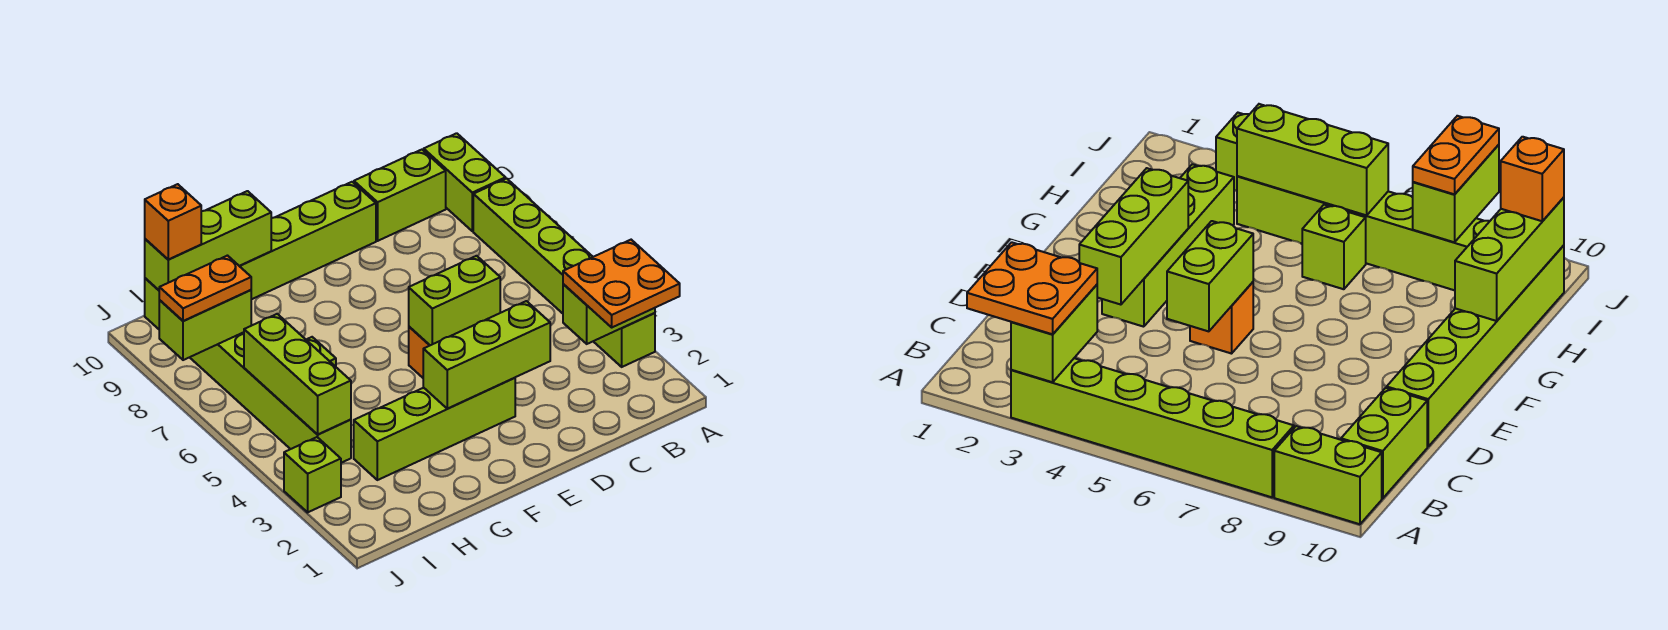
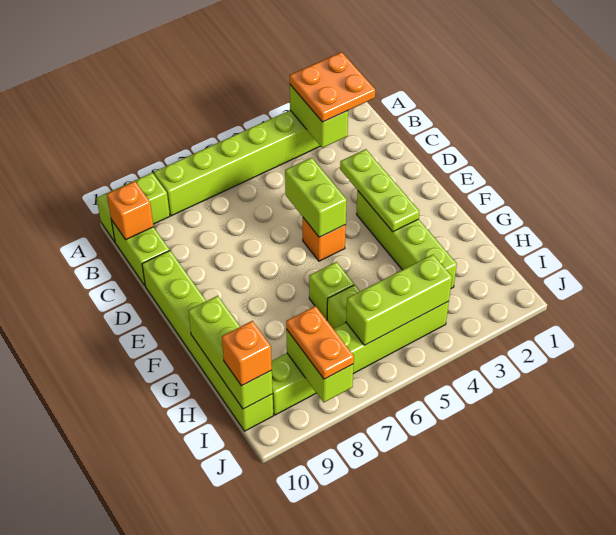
none -> orange 1x1 brick [107,181,154,240]
lime 1x3 brick [423,301,550,409] -> lime 1x3 plate [340,149,419,232]
lime 1x1 brick [284,437,341,512] -> lime 1x1 brick moved to [309,262,354,320]

